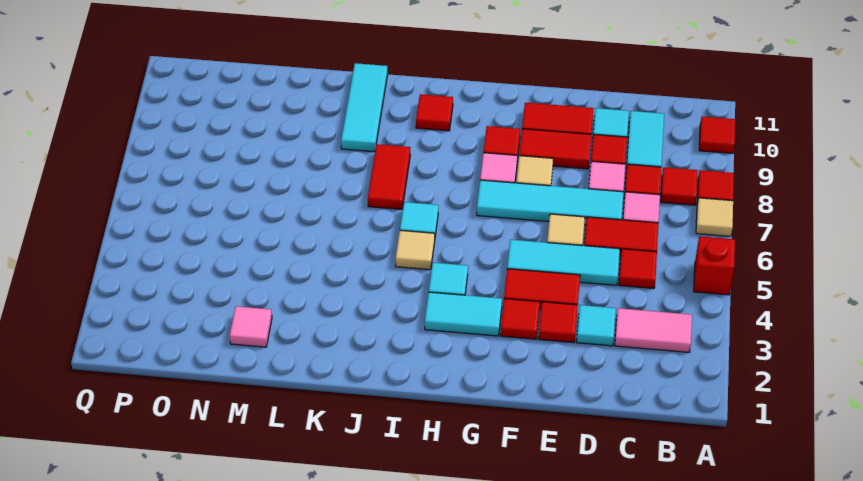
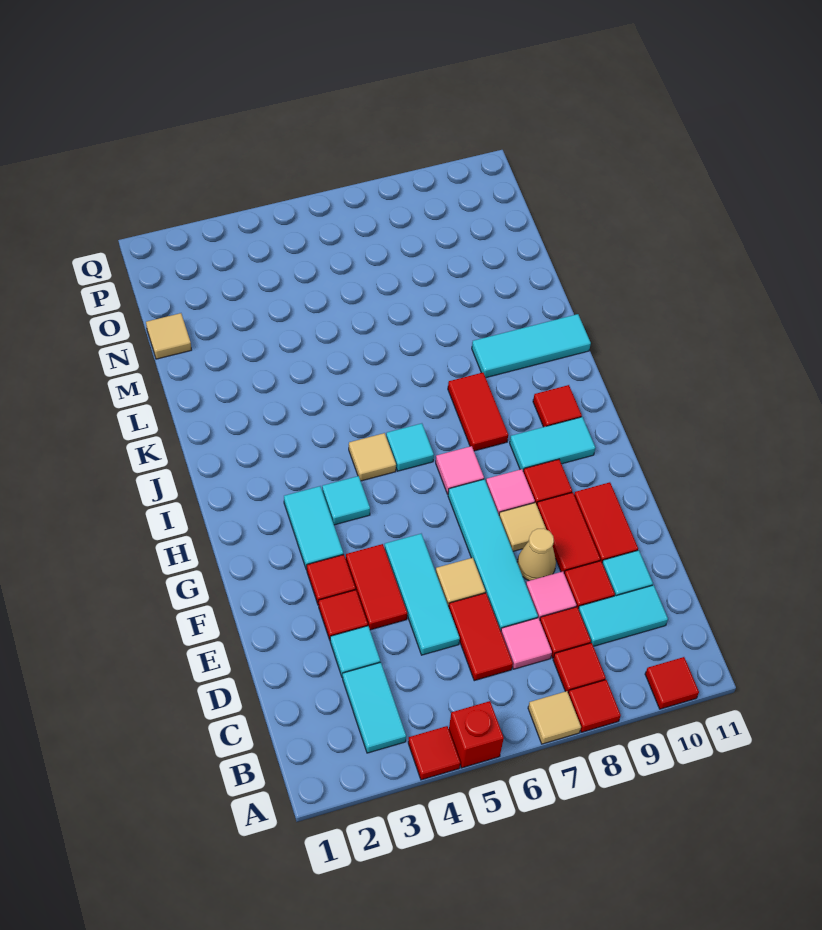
pink 1x2 tile [615,308,692,352] -> cyan 1x2 tile [343,662,406,753]
red 1x1 tile [619,249,657,289] -> red 1x1 tile moved to [408,726,460,780]
none -> tan 1x1 cone [517,528,556,581]
none -> cyan 1x2 tile [510,417,595,471]
red 1x2 tile [368,144,410,209] -> red 1x2 tile turned to [448,373,508,451]
pink 1x1 tile [230,306,272,347] -> pink 1x1 tile moved to [436,446,484,494]
none -> tan 1x1 tile [146,313,191,359]

